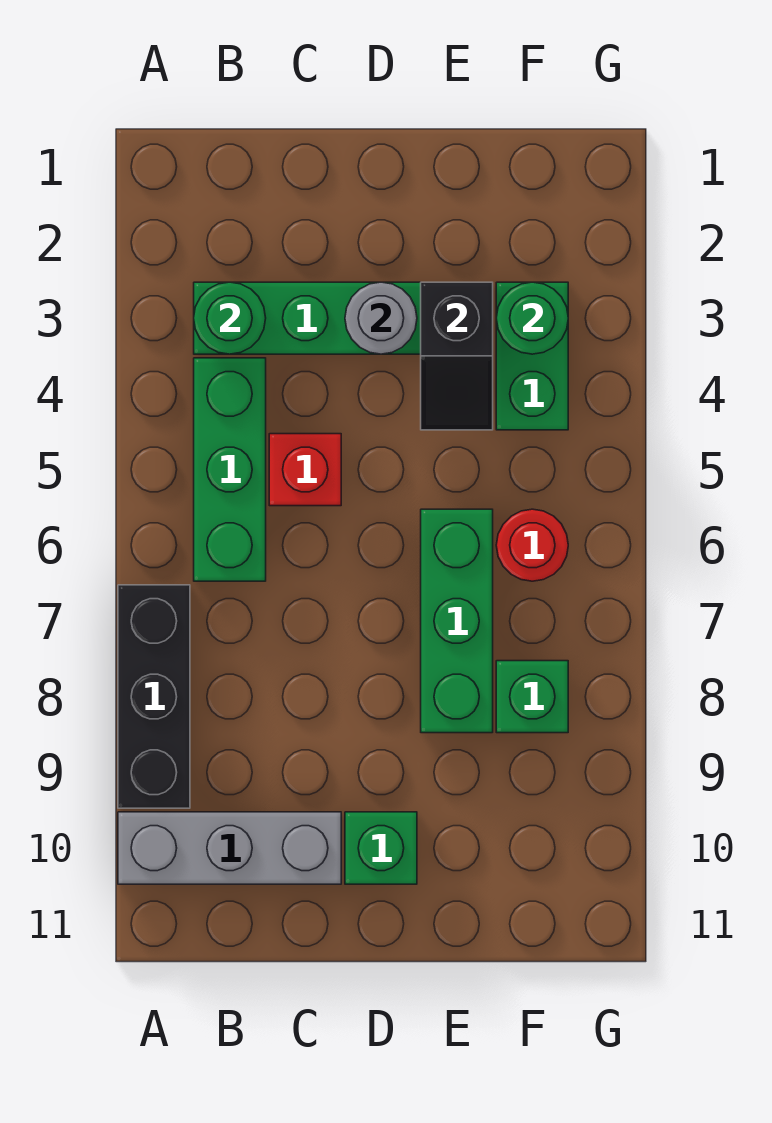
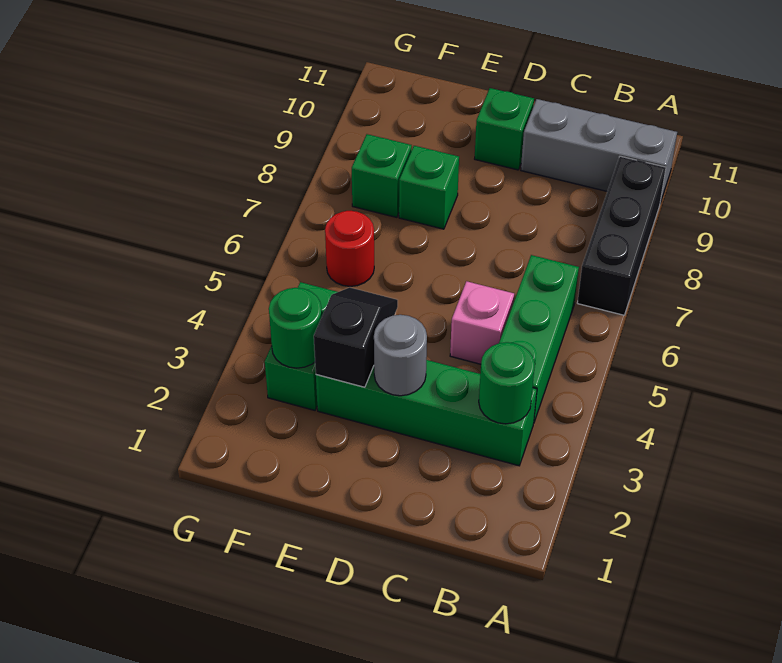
red 1x1 brick [269,434,341,506] -> pink 1x1 brick [450,281,514,364]
green 1x3 brick [421,509,493,733] -> green 1x1 brick [399,146,459,229]

